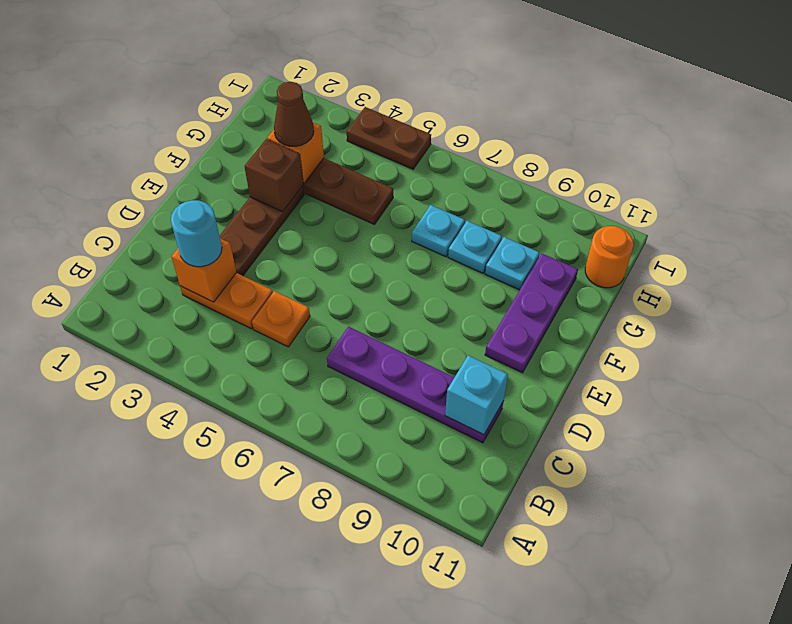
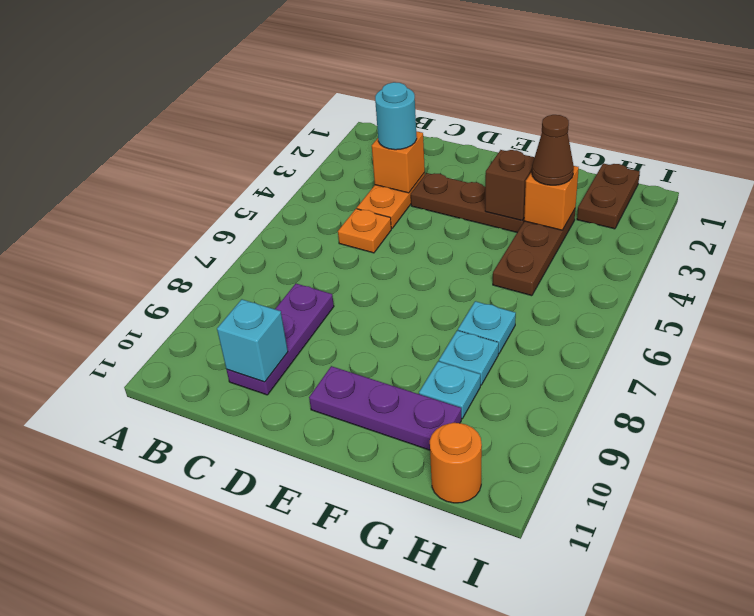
purple 1x4 plate [327,326,503,443] -> purple 1x3 plate [227,284,334,395]
brown 1x2 plate [347,107,431,169] -> brown 1x2 plate moved to [577,164,640,229]

